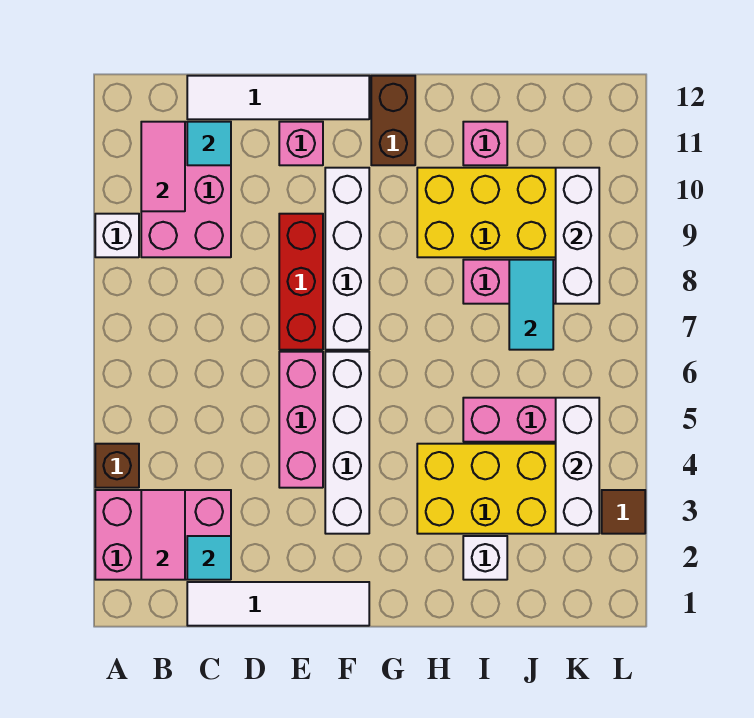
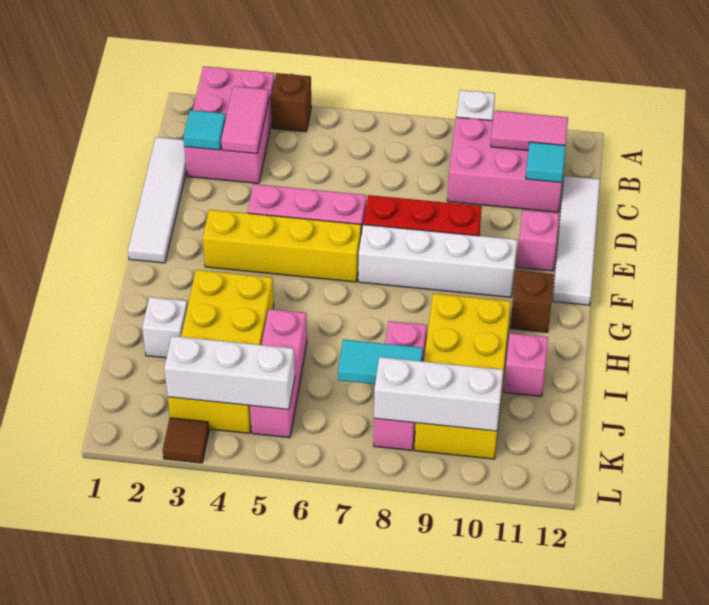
pink 1x2 tile [141,490,185,580] -> pink 1x2 tile turned to [221,86,269,154]
white 1x4 brick [325,352,369,534] -> yellow 1x4 brick [203,210,361,282]
brown 1x2 brick [371,76,415,165] -> brown 1x1 brick [510,270,554,332]

